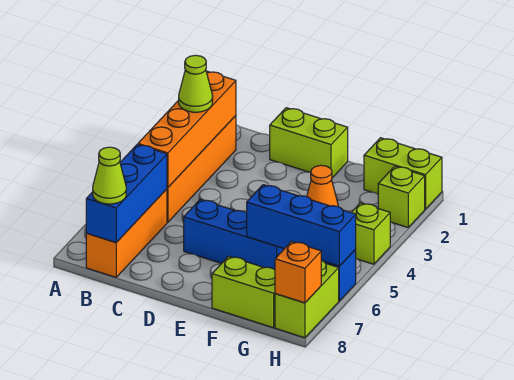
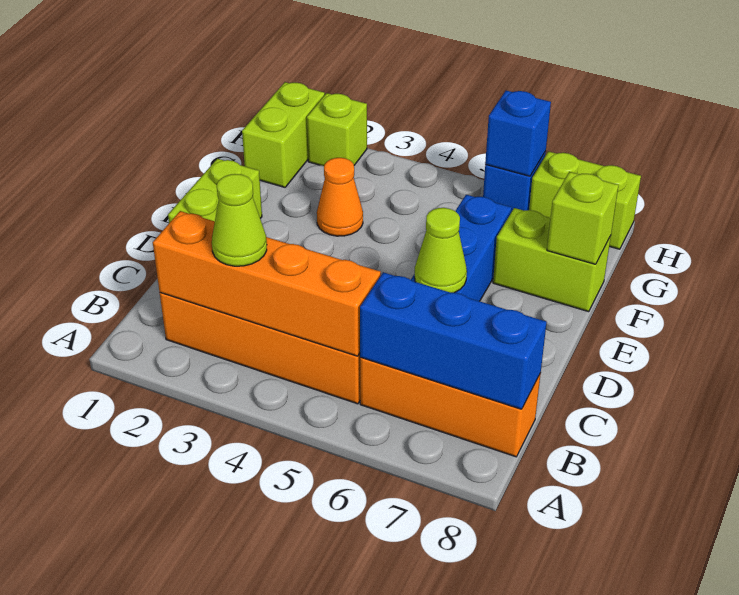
lime 1x1 cone [93,147,126,204] -> lime 1x1 cone moved to [415,208,467,293]
blue 1x3 brick [247,185,356,266] -> blue 1x1 brick [485,91,551,176]
lime 1x2 brick [212,256,275,328] -> lime 1x2 brick turned to [493,208,611,312]
lime 1x1 brick [351,203,390,264] -> lime 1x1 brick moved to [547,172,618,264]
orange 1x1 brick [275,241,321,303] -> none

